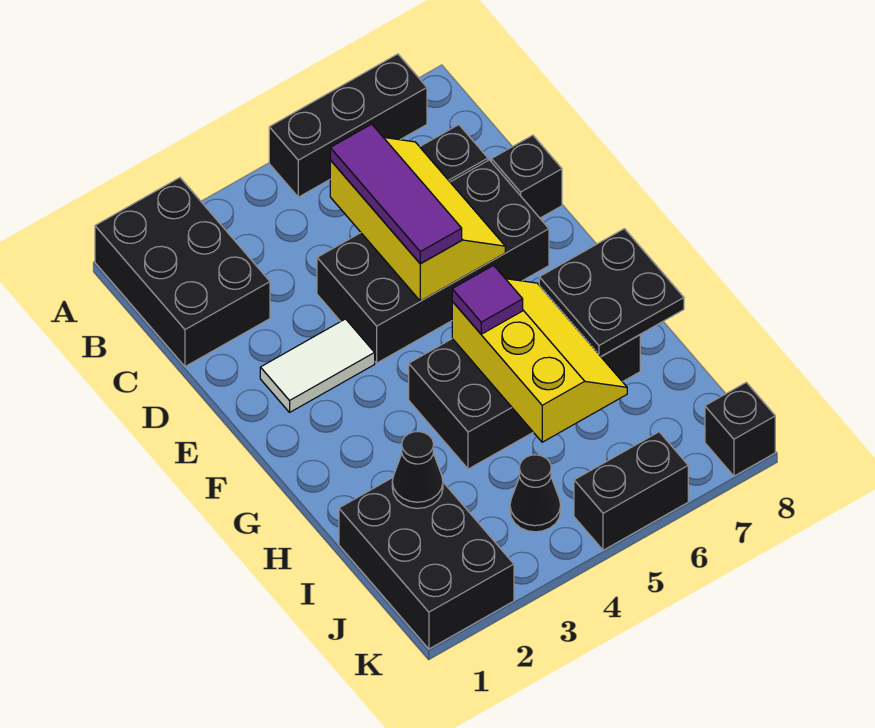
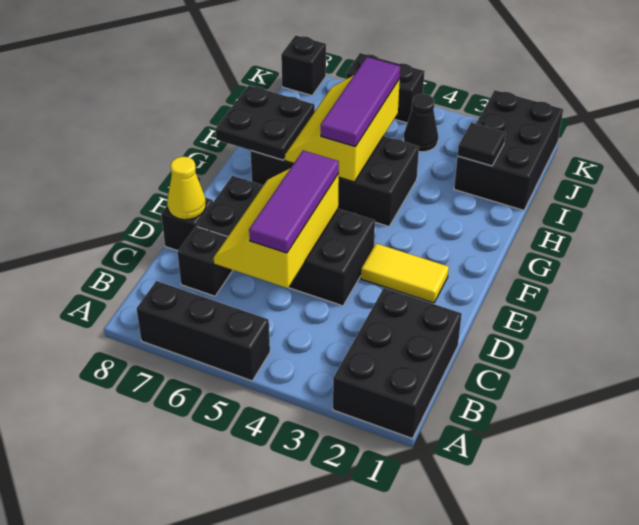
none -> yellow 1x1 cone [167,157,206,220]
white 1x2 tile [260,319,375,412] -> yellow 1x2 tile [361,244,449,303]
purple 1x1 tile [452,265,523,334] -> purple 1x3 tile [321,57,400,147]
black 1x1 cone [392,432,443,508] -> black 1x1 tile [458,123,506,166]

